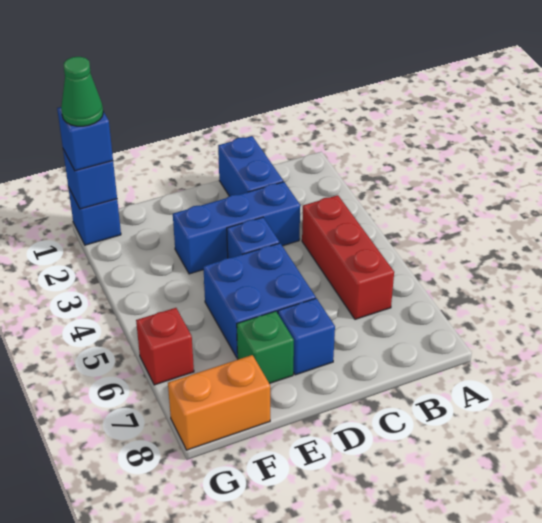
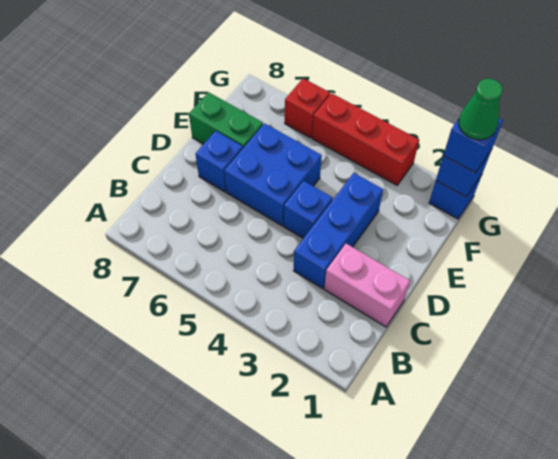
red 1x3 brick [302,195,394,319] -> red 1x3 brick moved to [312,93,419,185]
blue 1x2 brick [218,136,283,196] -> pink 1x2 brick [324,244,410,327]
green 1x1 brick [237,311,294,384] -> green 1x2 brick [189,92,263,148]
orange 1x2 brick [168,355,270,450] -> none

